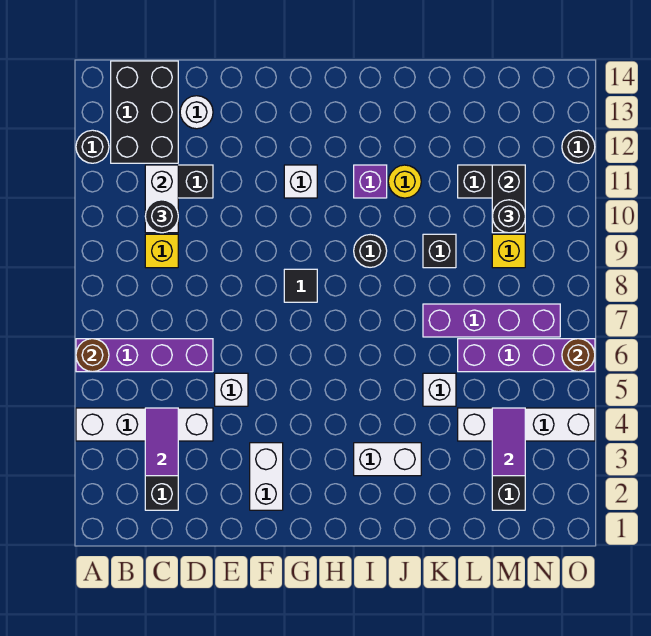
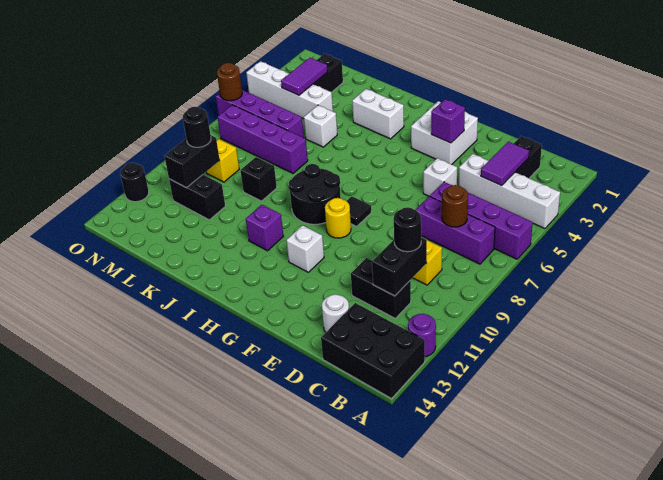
brown 1x1 round brick [76,339,109,372] -> brown 1x1 round brick moved to [442,185,468,227]
black 1x1 round brick [76,130,109,163] -> purple 1x1 round brick [408,314,436,357]
none -> purple 1x3 brick [416,196,495,264]
black 2x3 brick [111,61,178,163] -> black 2x3 brick turned to [321,303,425,399]
white 1x2 brick [145,165,178,233] -> black 1x2 brick [372,237,427,296]
white 1x2 brick [250,443,283,510] -> white 2x2 brick [411,101,478,164]
none -> purple 1x1 brick [431,99,465,143]
black 1x1 round brick [354,235,387,267] -> black 2x2 round brick [289,164,341,224]
yellow 1x1 round brick [388,165,421,198] -> yellow 1x1 round brick moved to [325,198,351,238]

